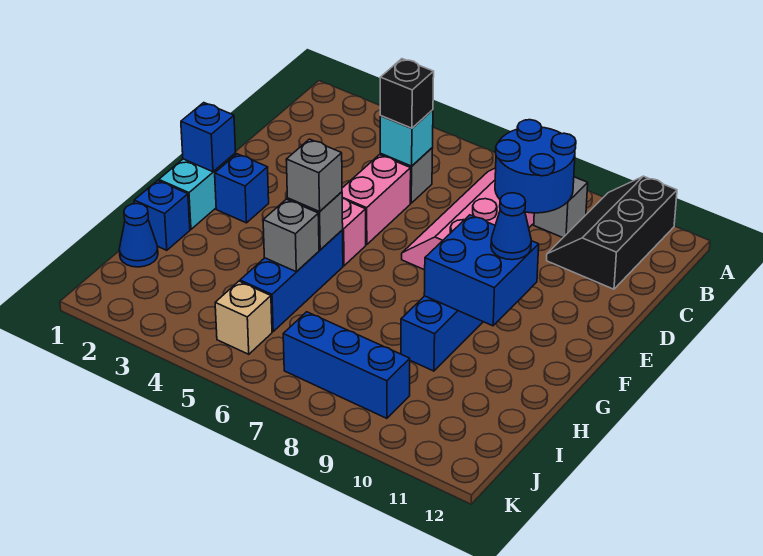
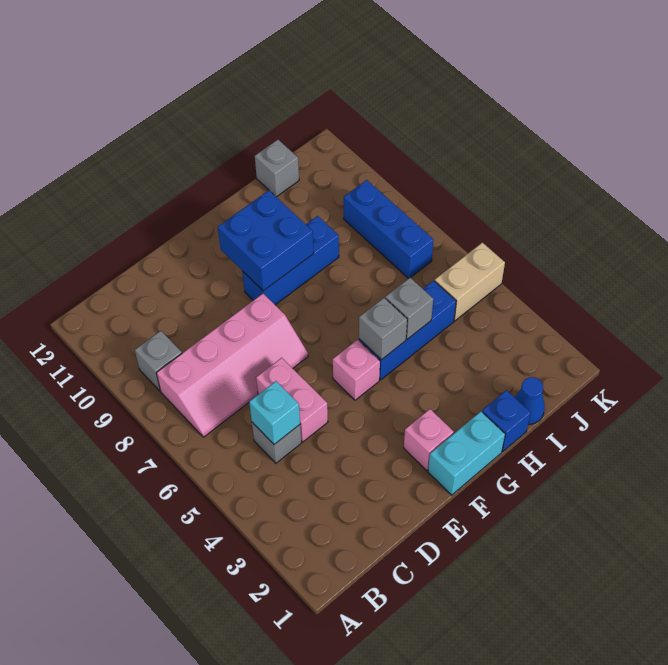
black 2x3 slope [547,176,677,289] -> none
blue 2x2 round brick [495,120,576,213] -> none
black 1x1 brick [380,59,434,128] -> none
pink 1x2 brick [342,155,411,245] -> pink 1x2 brick turned to [256,358,328,442]
blue 1x1 brick [181,103,236,172] -> none
blue 1x1 brick [215,154,269,223] -> pink 1x1 brick [404,409,454,471]
blue 1x1 cone [491,193,531,260] -> none
grey 1x1 brick [286,139,342,211] -> grey 1x1 brick moved to [255,140,299,197]
tan 1x1 brick [215,281,272,354] -> tan 1x2 brick [435,243,505,321]

